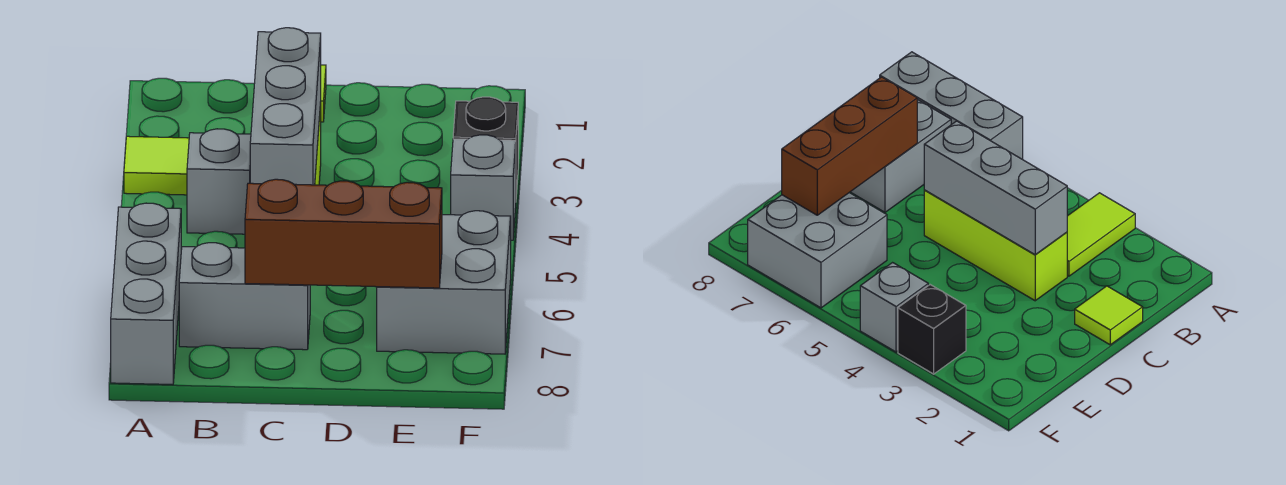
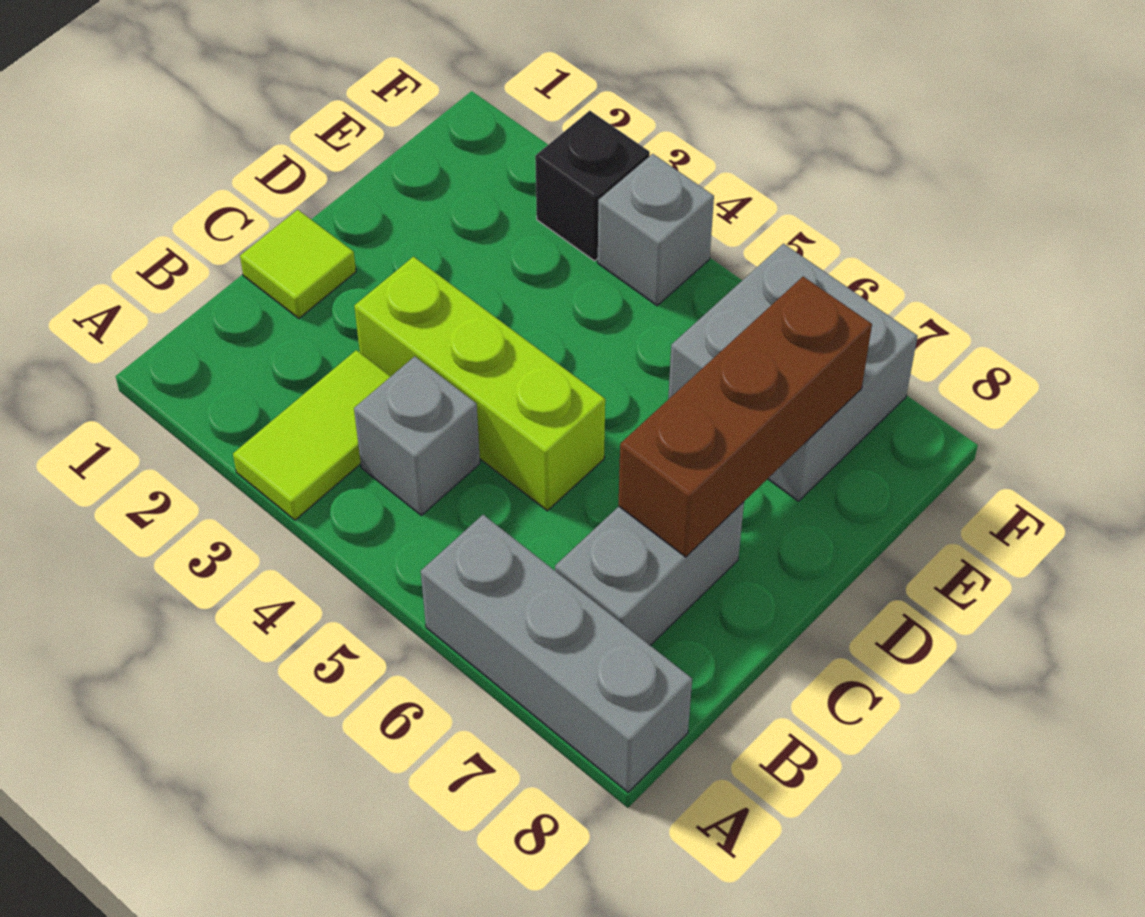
grey 1x3 brick [250,28,321,185] -> none

